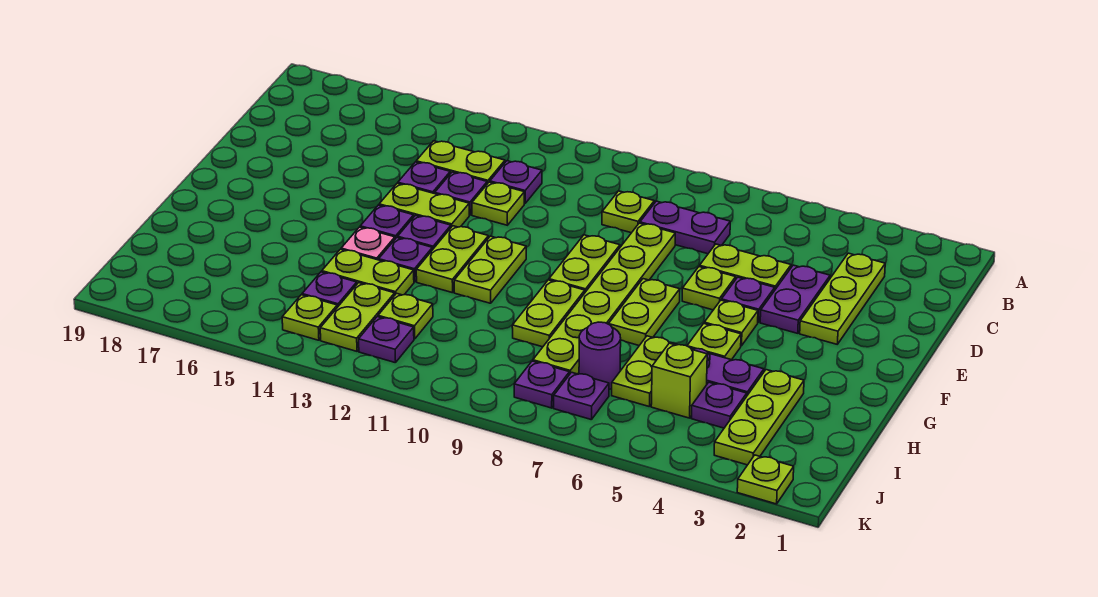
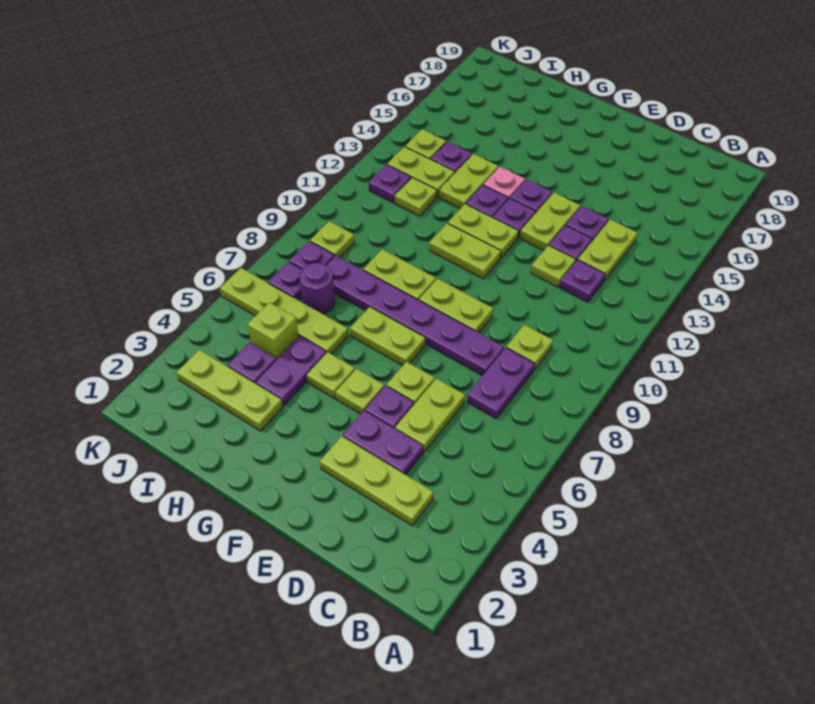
lime 1x6 plate [533,223,675,375] -> purple 1x6 plate [326,255,504,376]
lime 1x2 plate [612,336,678,407] -> lime 1x4 plate [220,268,348,354]
lime 1x1 plate [737,455,794,504] -> lime 1x1 plate moved to [310,221,355,257]

